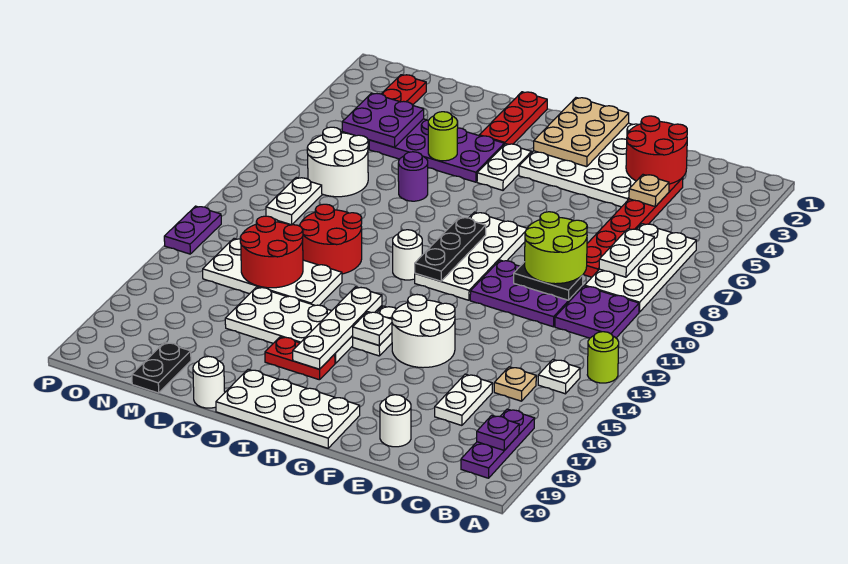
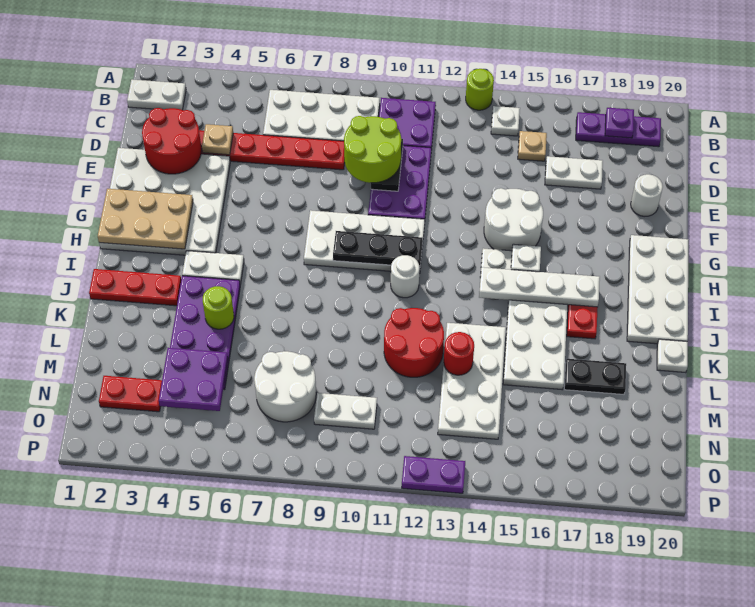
white 1x2 plate [599,229,654,277] -> white 1x2 plate moved to [127,79,186,110]
purple 1x1 round brick [398,152,428,201] -> none
white 1x1 round brick [193,356,225,408] -> white 1x1 plate [657,339,688,373]
red 2x2 round brick [240,216,303,288] -> red 1x1 round brick [444,332,474,375]
black 1x2 plate [132,342,191,393] -> black 1x2 plate moved to [564,359,626,394]

